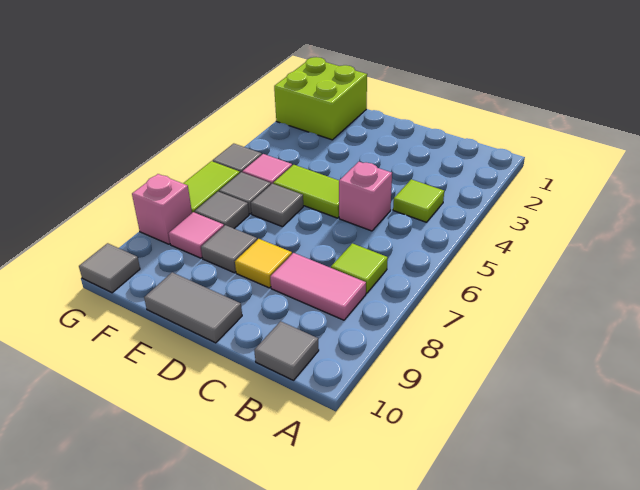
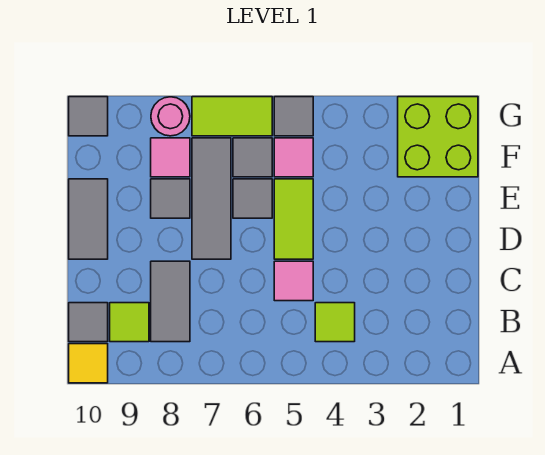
lime 1x1 tile [331,243,388,293] -> lime 1x1 tile moved to [110,303,149,342]
pink 1x2 tile [270,253,366,320] -> grey 1x2 tile [151,261,190,342]
pink 1x1 brick [339,162,392,231] -> pink 1x1 tile [274,261,313,301]
yellow 1x1 tile [235,239,292,288] -> yellow 1x1 tile moved to [69,344,108,383]
grey 1x1 tile [195,192,249,228] -> grey 1x3 tile [192,138,231,259]
pink 1x1 brick [132,174,192,244] -> pink 1x1 round brick [151,97,190,136]

